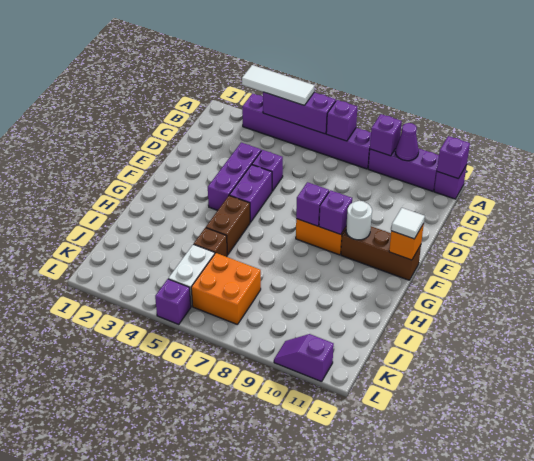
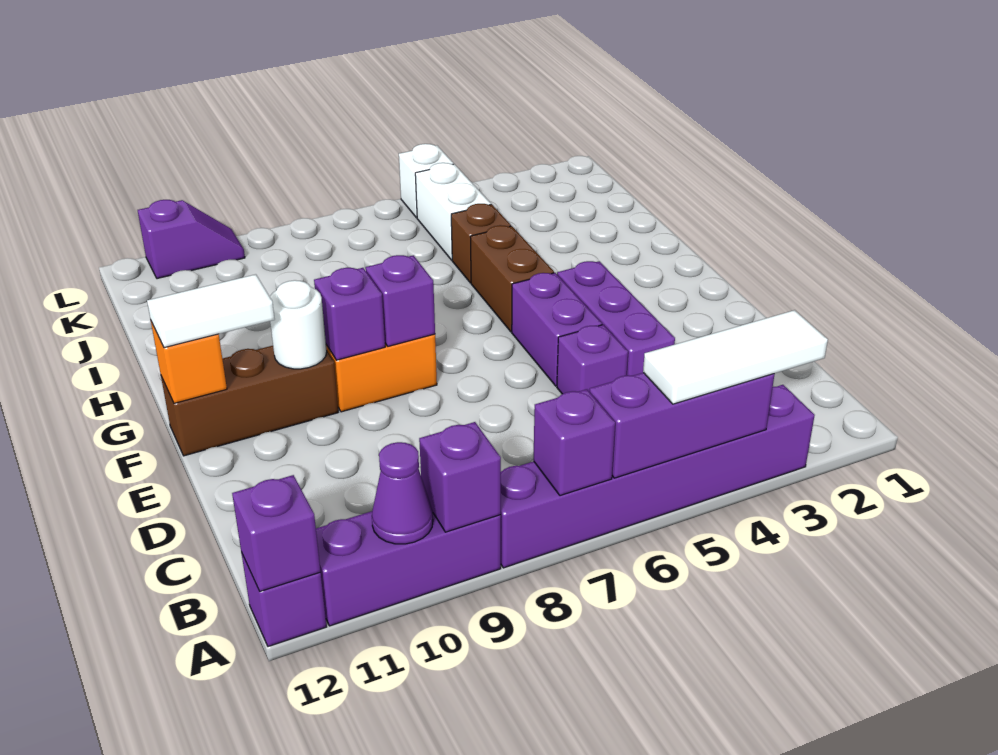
white 1x1 tile [391,208,425,239] -> white 1x2 tile [147,274,275,348]
orange 2x2 brick [191,253,261,325] -> none
purple 1x1 brick [155,279,191,324] -> white 1x1 brick [399,144,454,218]

